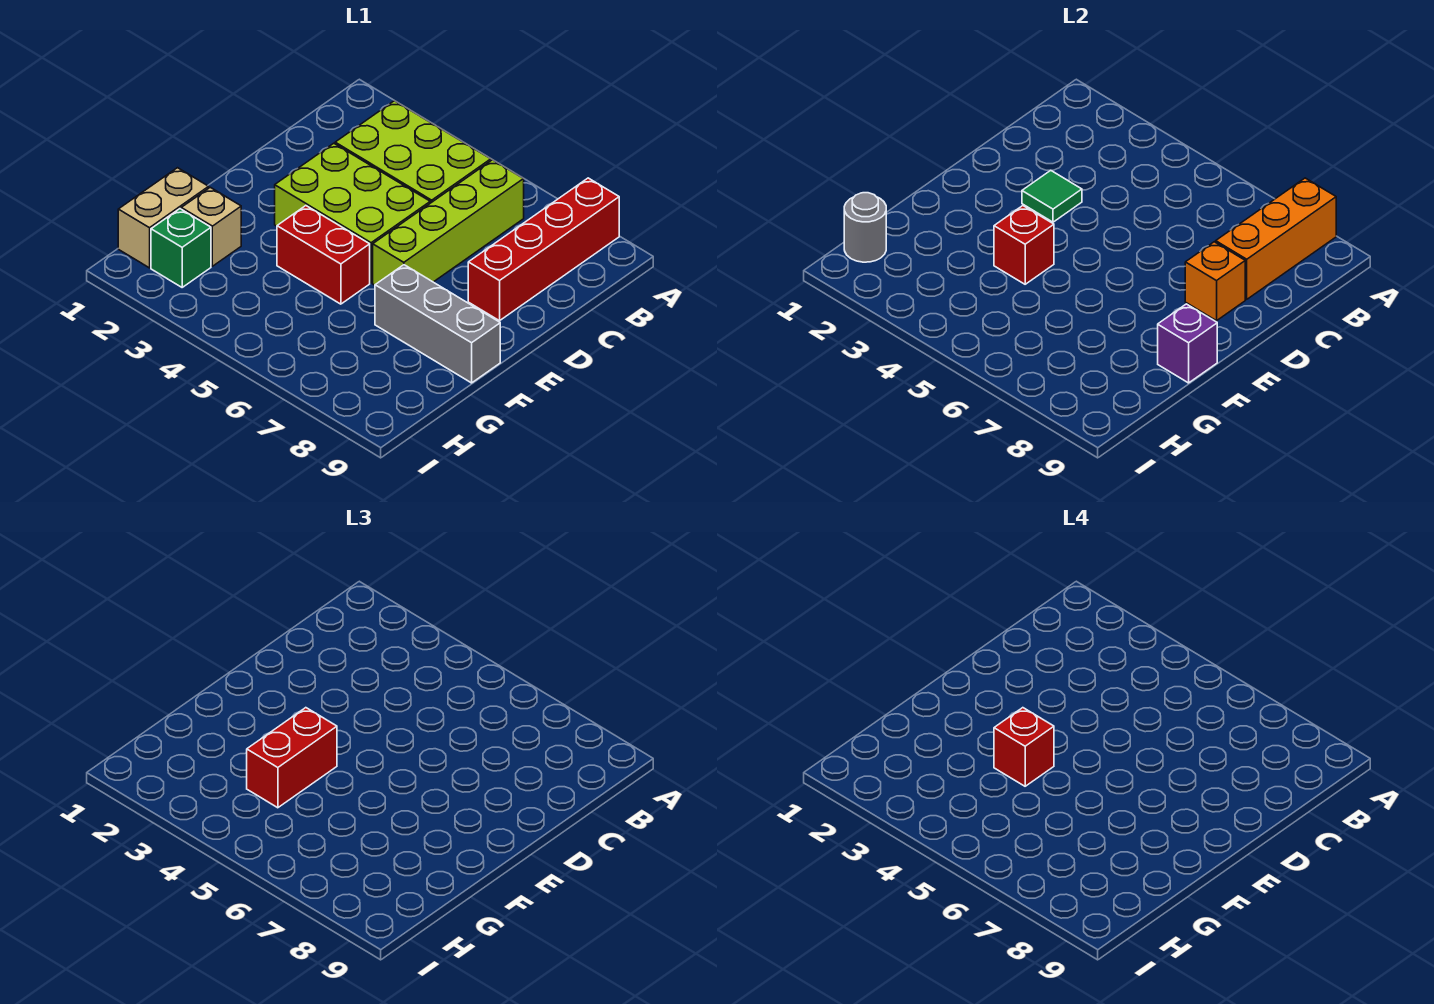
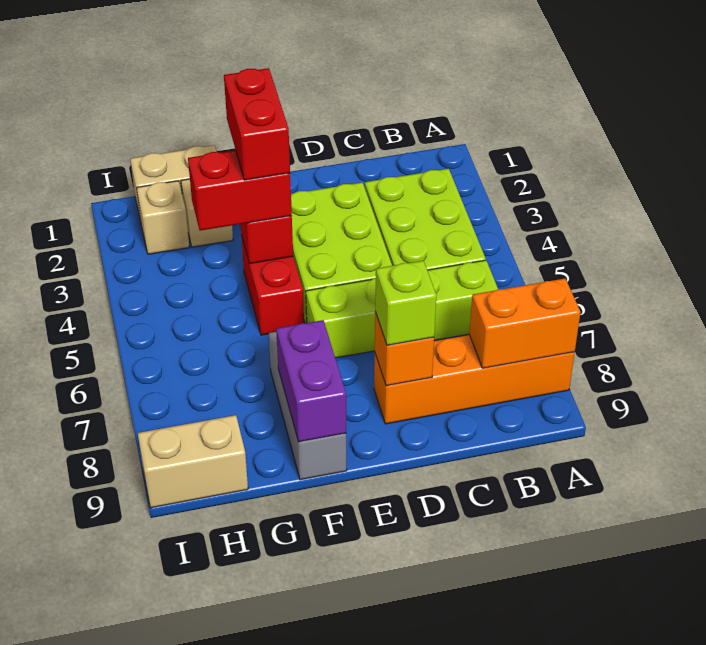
red 1x4 brick [468,178,619,321] -> orange 1x4 brick [374,335,575,424]
orange 1x3 brick [1216,178,1336,299] -> orange 1x2 brick [469,279,580,368]
green 1x1 tile [1022,170,1082,222] -> none
none -> lime 1x1 brick [375,261,436,345]
red 1x1 brick [994,708,1054,786] -> red 1x2 brick [224,68,290,180]
purple 1x1 brick [1158,304,1217,383] -> purple 1x2 brick [276,320,346,442]
grey 1x1 round brick [844,193,886,262] -> none
green 1x1 brick [151,209,211,287] -> tan 1x1 brick [137,181,189,254]
none -> tan 1x2 brick [138,415,248,508]

